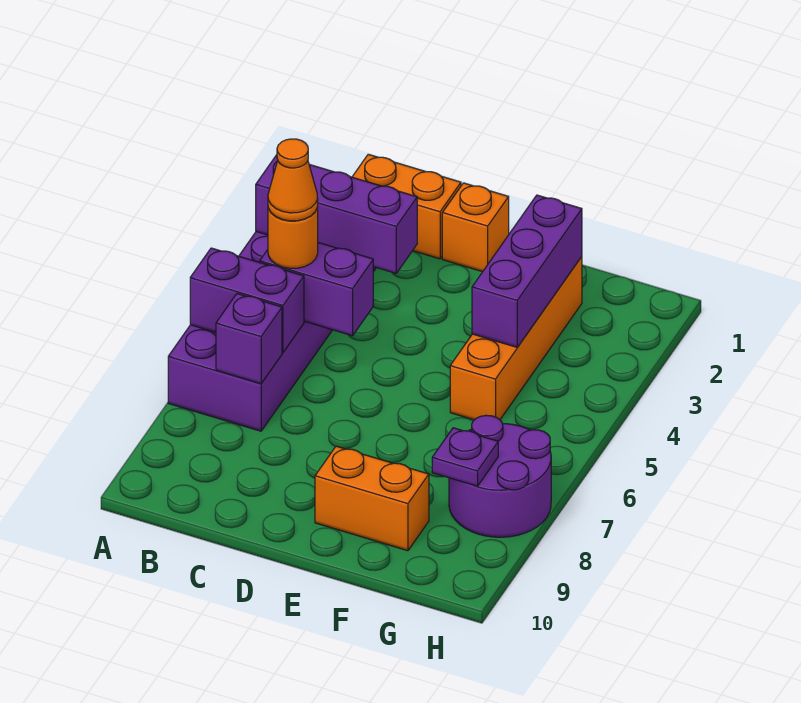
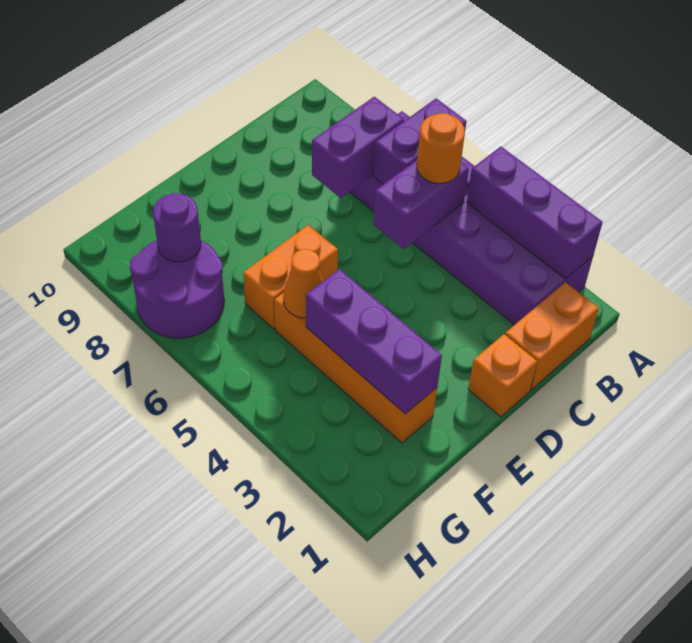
purple 1x3 brick [256,155,417,273] -> purple 1x3 brick turned to [467,147,603,279]
orange 1x1 cone [268,139,318,221] -> orange 1x1 cone moved to [283,249,324,318]
purple 1x1 brick [216,294,282,384] -> purple 1x2 brick [312,97,404,198]
orange 1x2 brick [315,446,429,551] -> orange 1x2 brick moved to [243,225,338,329]
purple 1x1 plate [432,428,498,486] -> purple 1x1 round brick [153,193,201,262]

